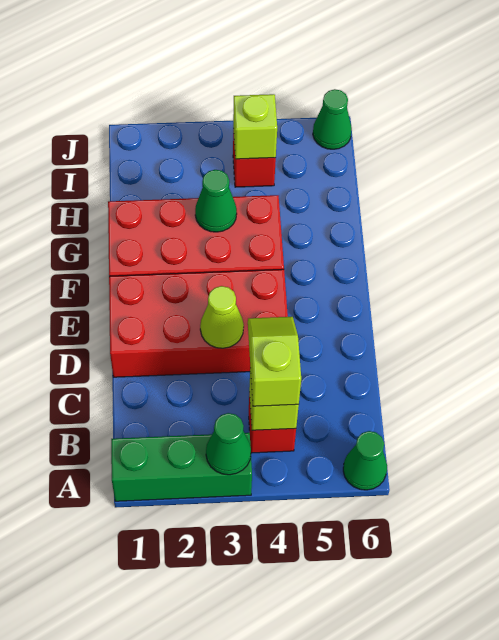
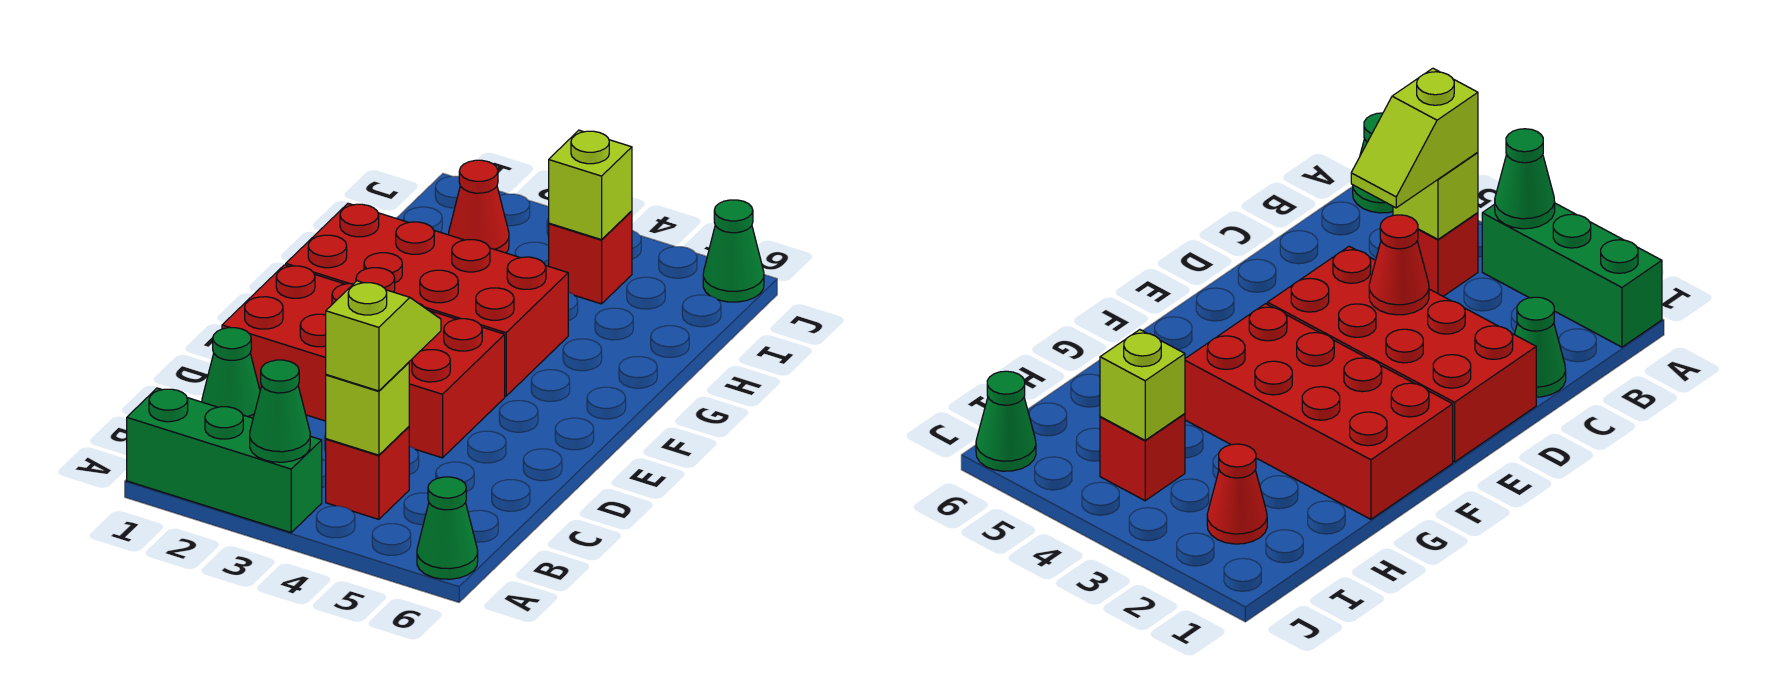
lime 1x1 cone [200,286,244,348] -> red 1x1 cone [1369,215,1429,315]
green 1x1 cone [195,170,237,232] -> green 1x1 cone moved to [202,328,260,418]
none -> red 1x1 cone [449,160,509,253]

